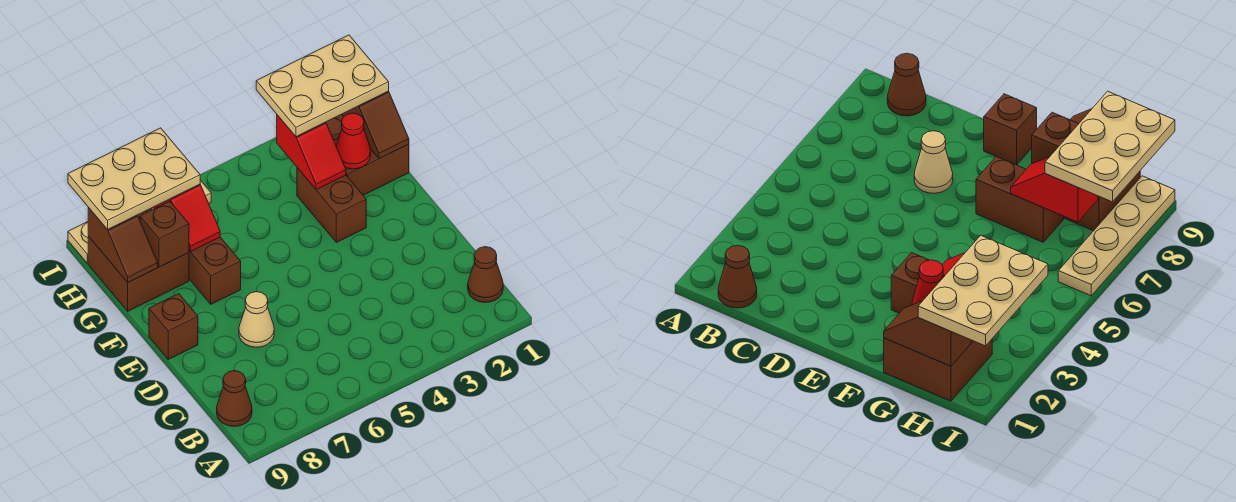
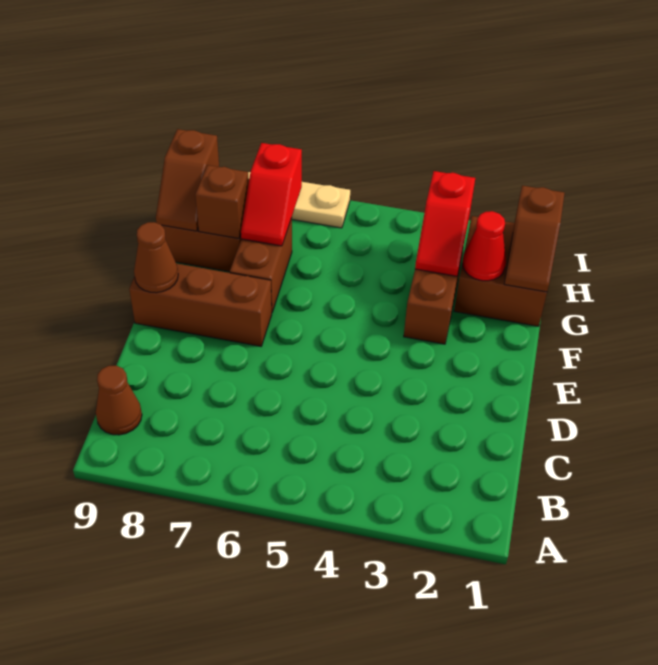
brown 1x1 cone [468,247,503,302] -> brown 1x1 cone moved to [134,222,178,293]
tan 1x1 cone [239,292,274,347] -> none
brown 1x1 brick [149,294,198,359] -> brown 1x3 brick [129,264,272,346]
tan 2x3 plate [256,35,389,137] -> none
tan 2x3 plate [68,128,200,230] -> none

